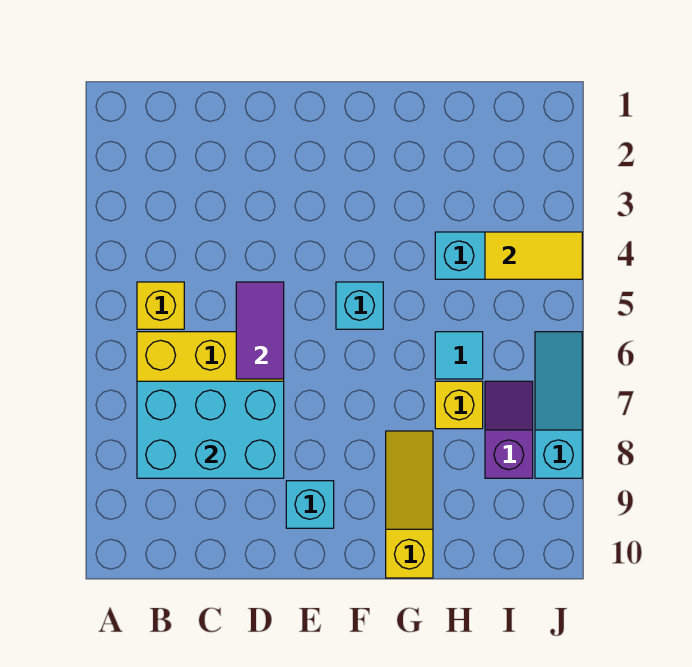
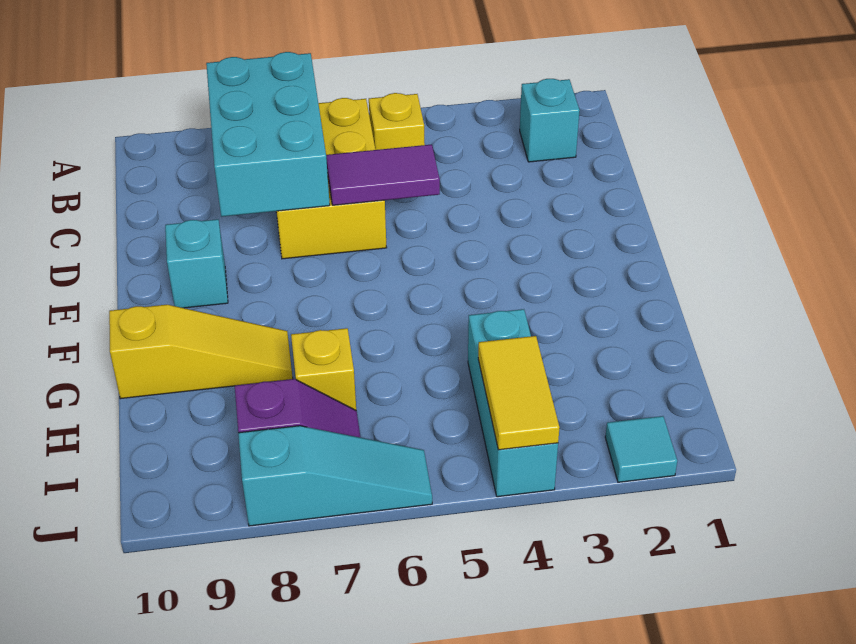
cyan 1x1 brick [336,282,383,329] -> cyan 1x1 brick moved to [520,79,580,162]
cyan 1x1 tile [435,332,483,379] -> cyan 1x1 tile moved to [605,416,677,482]

